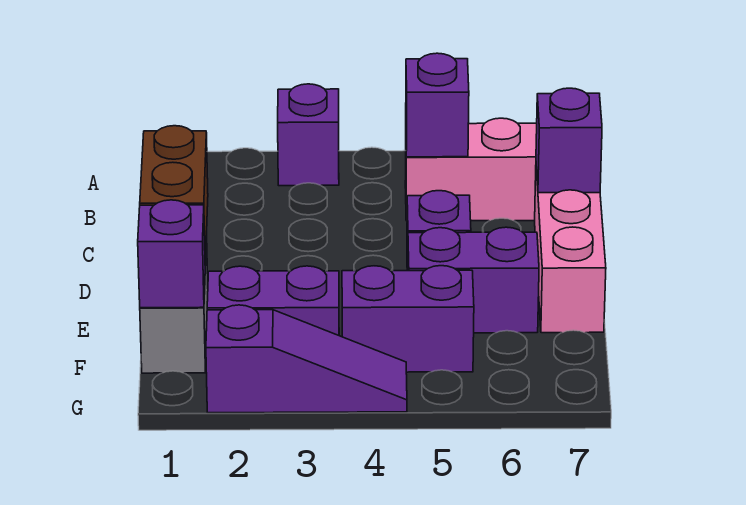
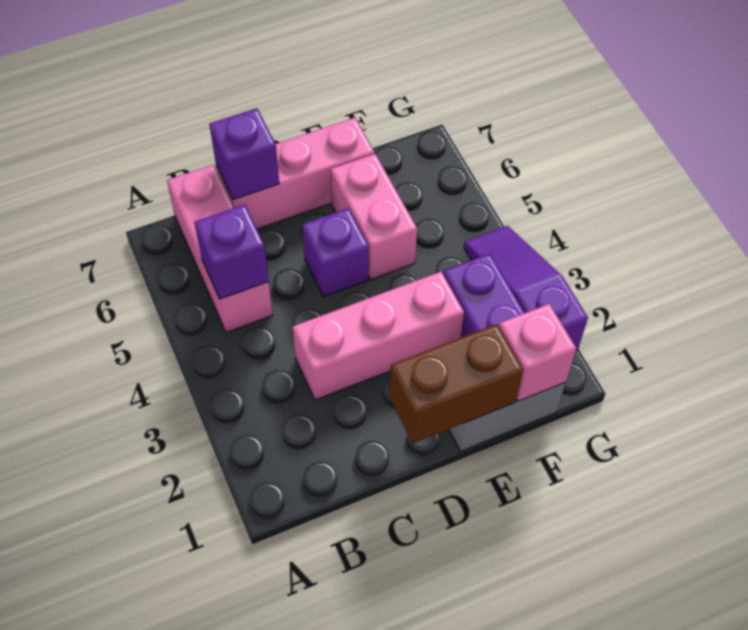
purple 1x1 brick [278,84,339,186] -> none
none -> pink 1x3 brick [293,272,464,400]
purple 1x2 brick [408,227,539,333] -> pink 1x2 brick [331,154,417,279]
purple 1x1 brick [138,200,205,308] -> pink 1x1 brick [499,304,576,401]
purple 1x2 brick [342,266,474,372] -> none

